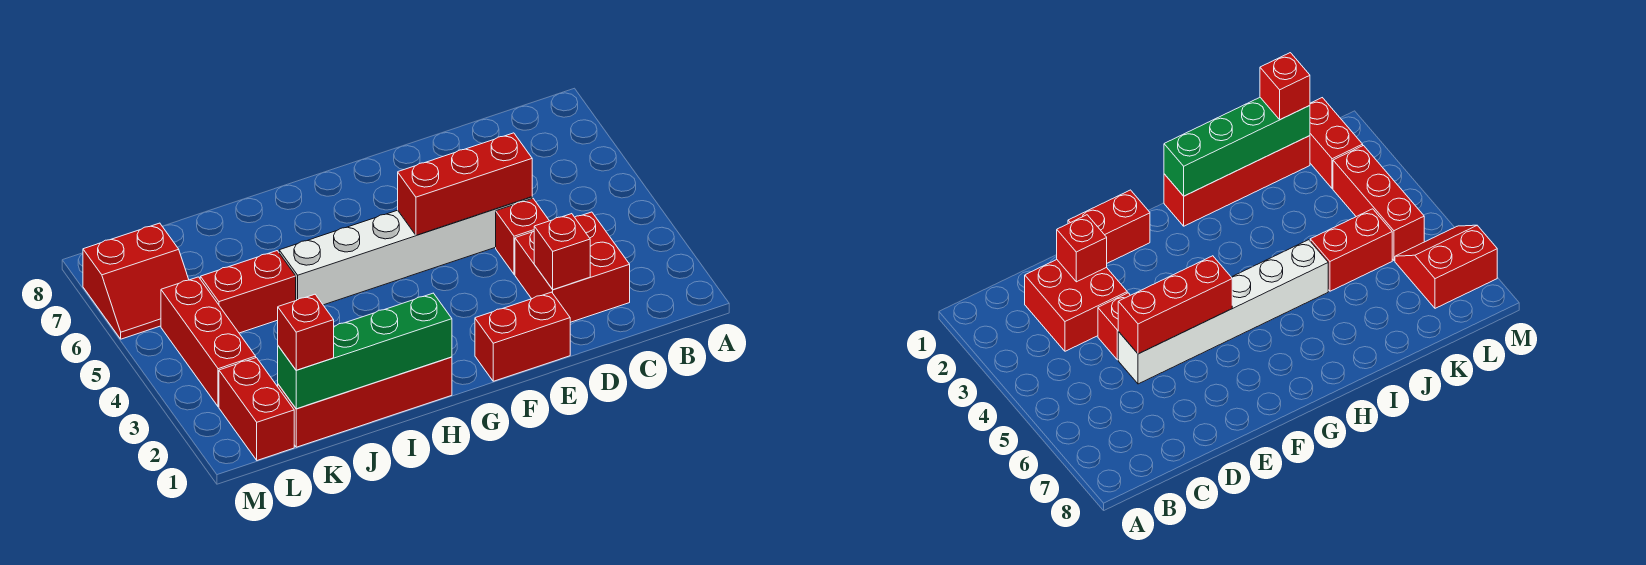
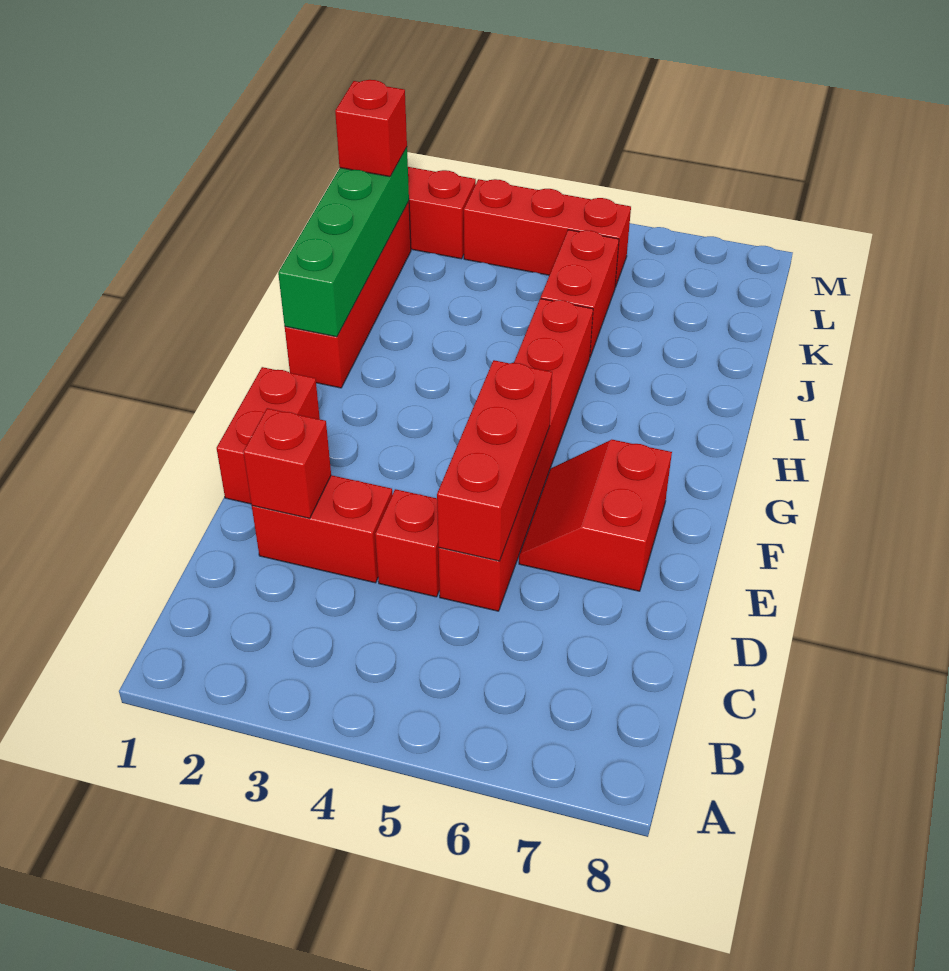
red 2x2 brick [515,212,630,322] -> red 1x2 brick [252,475,392,583]
white 1x6 brick [279,197,532,305] -> red 1x6 brick [438,299,593,611]
red 2x2 slope [83,223,189,339] -> red 2x2 slope moved to [519,440,672,591]

